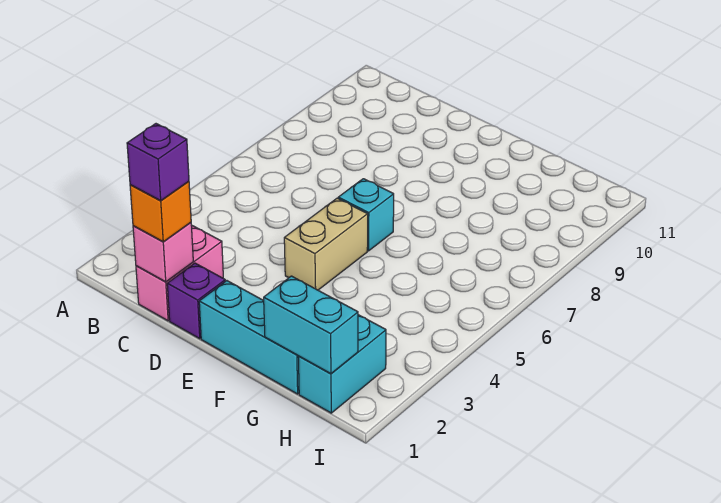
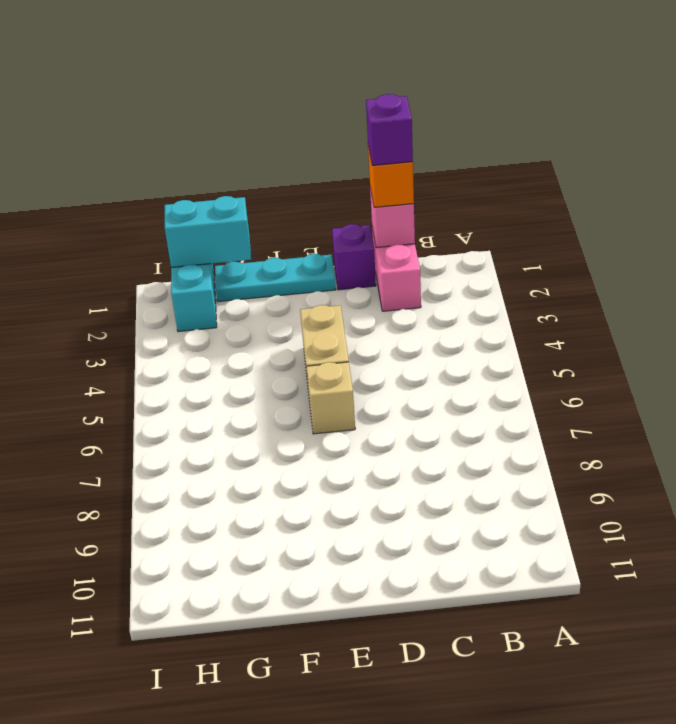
cyan 1x3 brick [199,281,299,394] -> cyan 1x3 plate [215,254,336,302]
cyan 1x1 brick [338,179,394,251] -> tan 1x1 brick [306,362,355,434]

